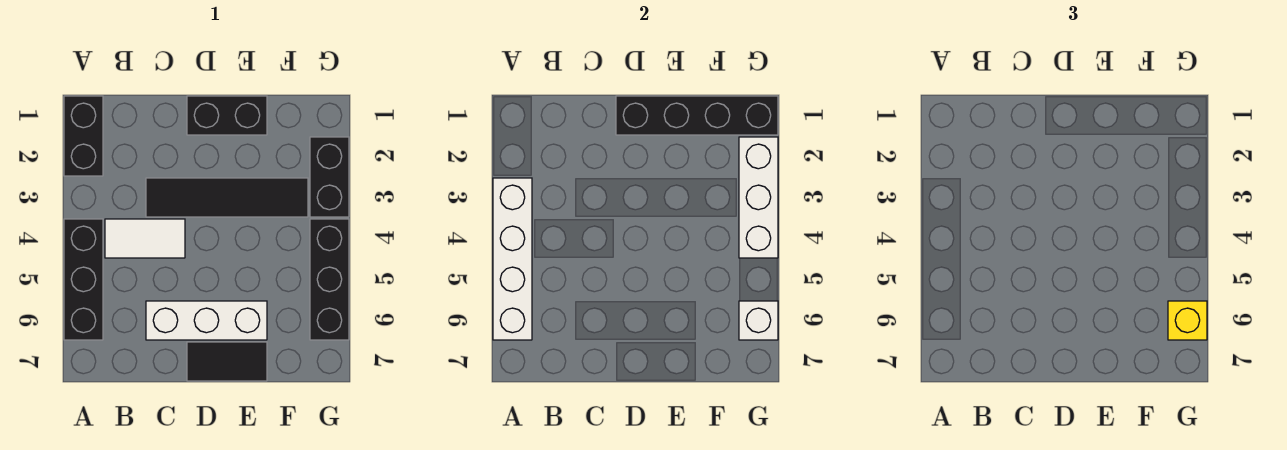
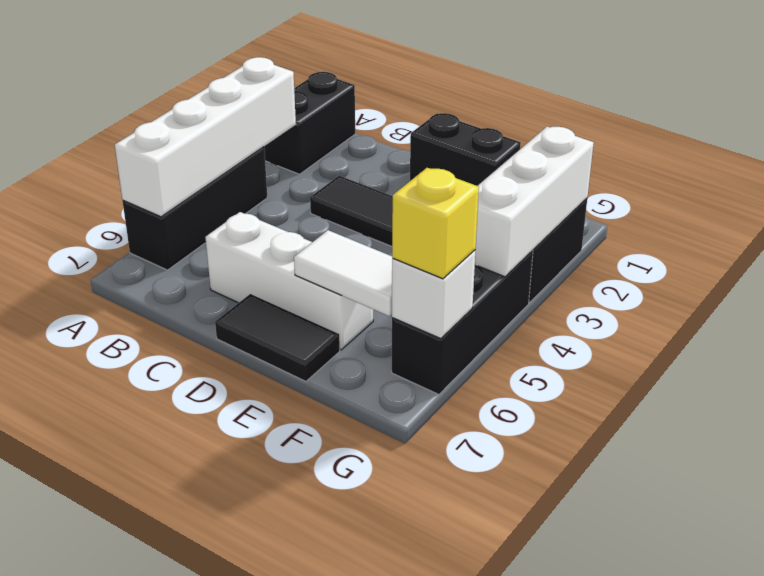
white 1x2 tile [105,219,185,258] -> white 1x2 tile moved to [294,230,393,316]
black 1x4 brick [616,96,778,135] -> none

